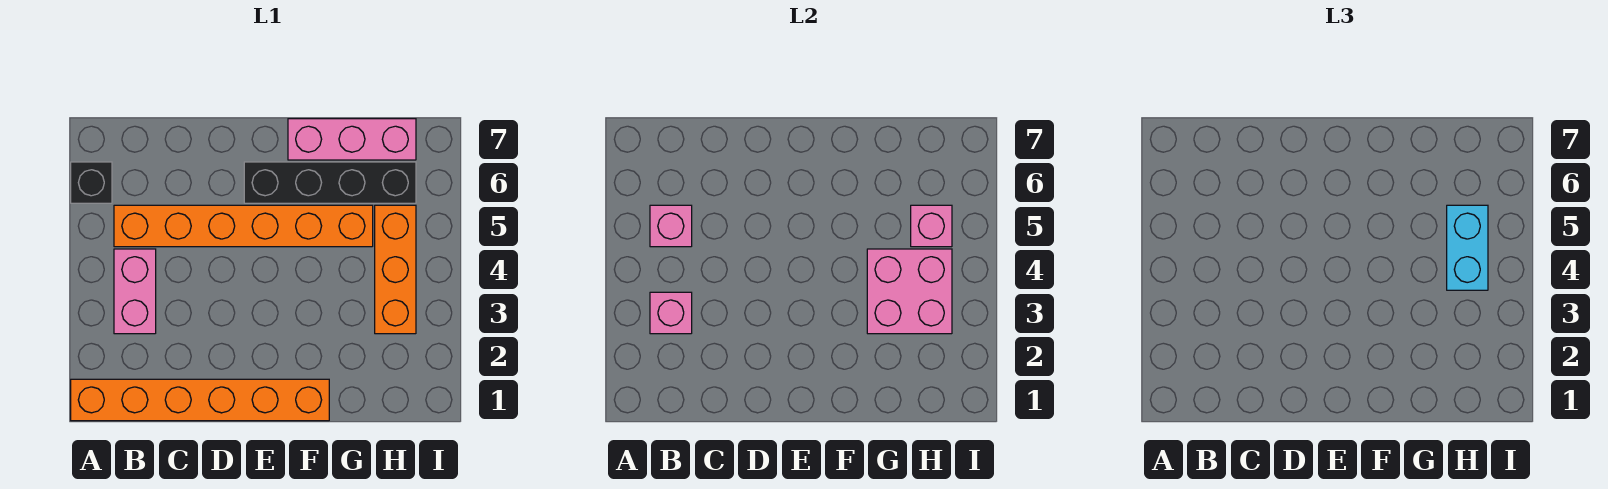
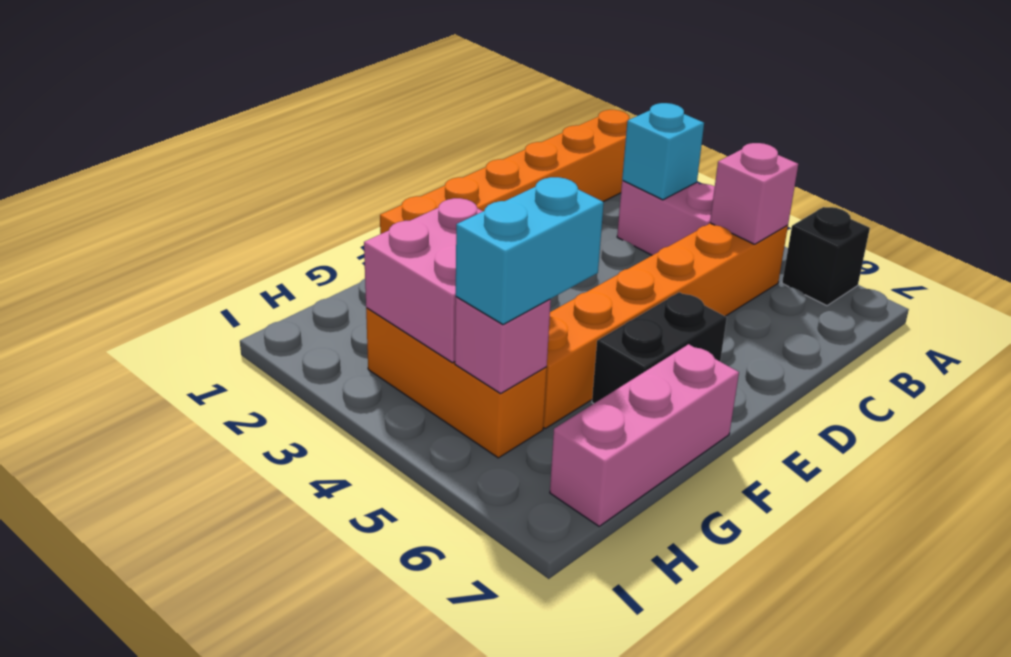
pink 1x1 brick [650,292,692,334] -> cyan 1x1 brick [622,103,704,200]
black 1x4 brick [244,162,416,203] -> black 1x2 brick [592,292,727,403]
cyan 1x2 brick [1447,205,1488,290] -> cyan 1x2 brick turned to [456,177,604,325]

